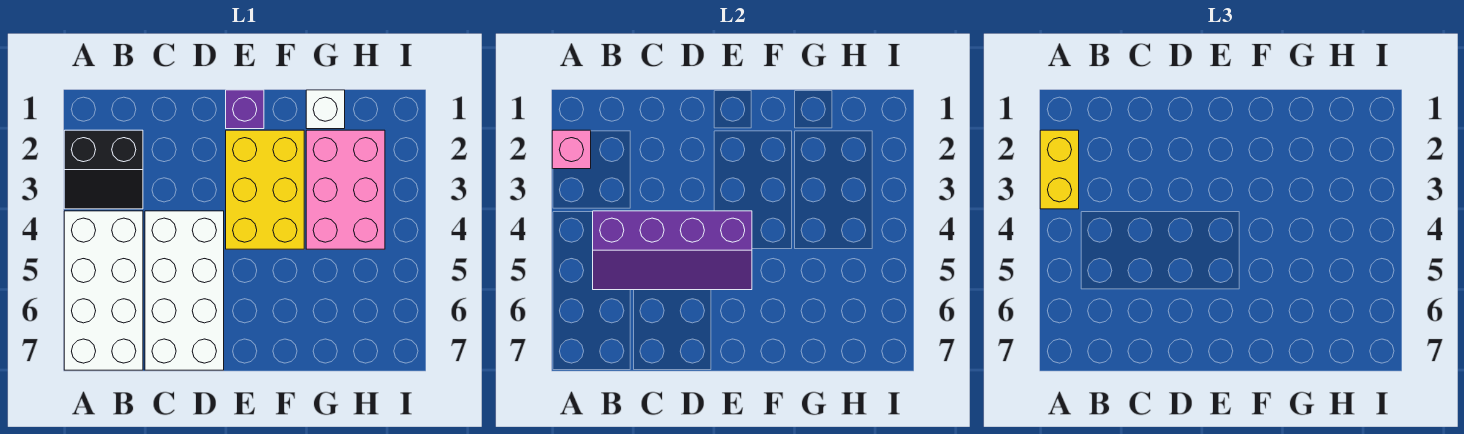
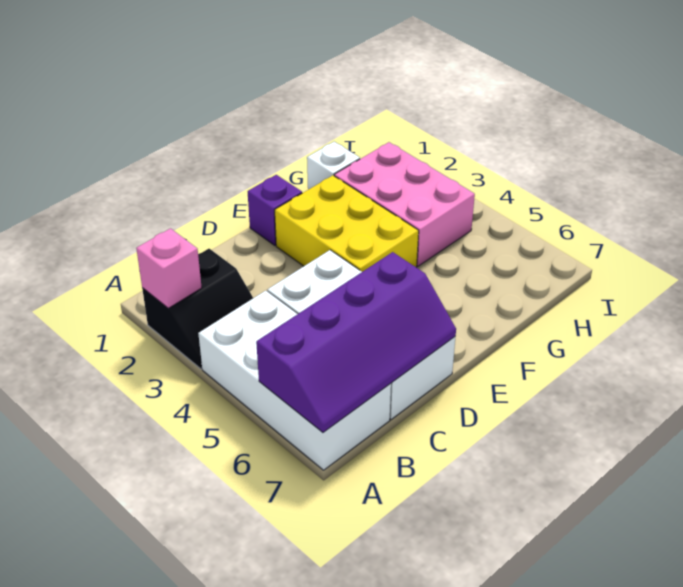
yellow 1x2 brick [1040,130,1079,209] -> none
purple 2x4 slope [593,211,752,290] -> purple 2x4 slope moved to [256,252,456,432]

